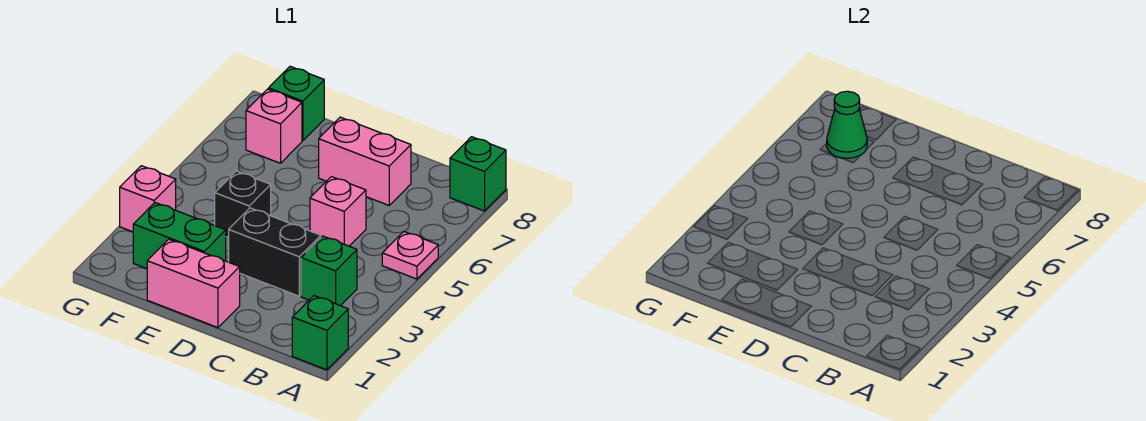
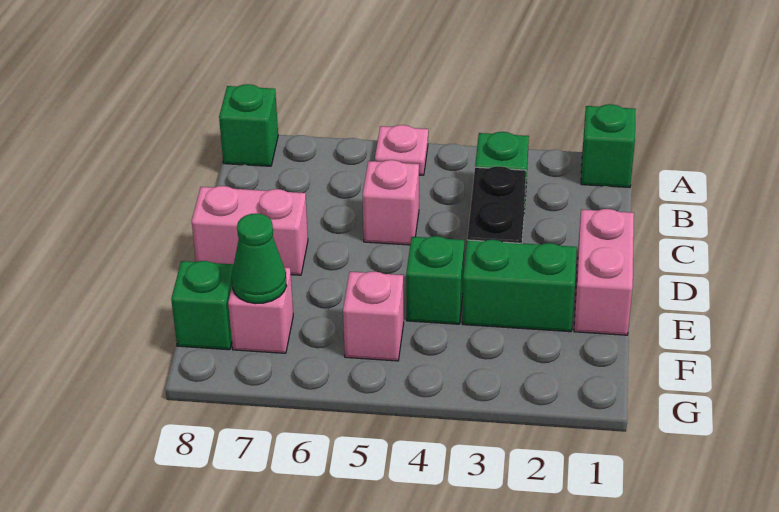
pink 1x2 brick [319,117,411,205] -> pink 1x2 brick turned to [192,186,308,275]
green 1x2 brick [133,203,226,269] -> green 1x2 brick turned to [462,240,577,332]
black 1x1 brick [215,171,271,238] -> green 1x1 brick [406,236,464,324]
pink 1x1 brick [120,166,176,232] -> pink 1x1 brick moved to [343,272,404,361]

